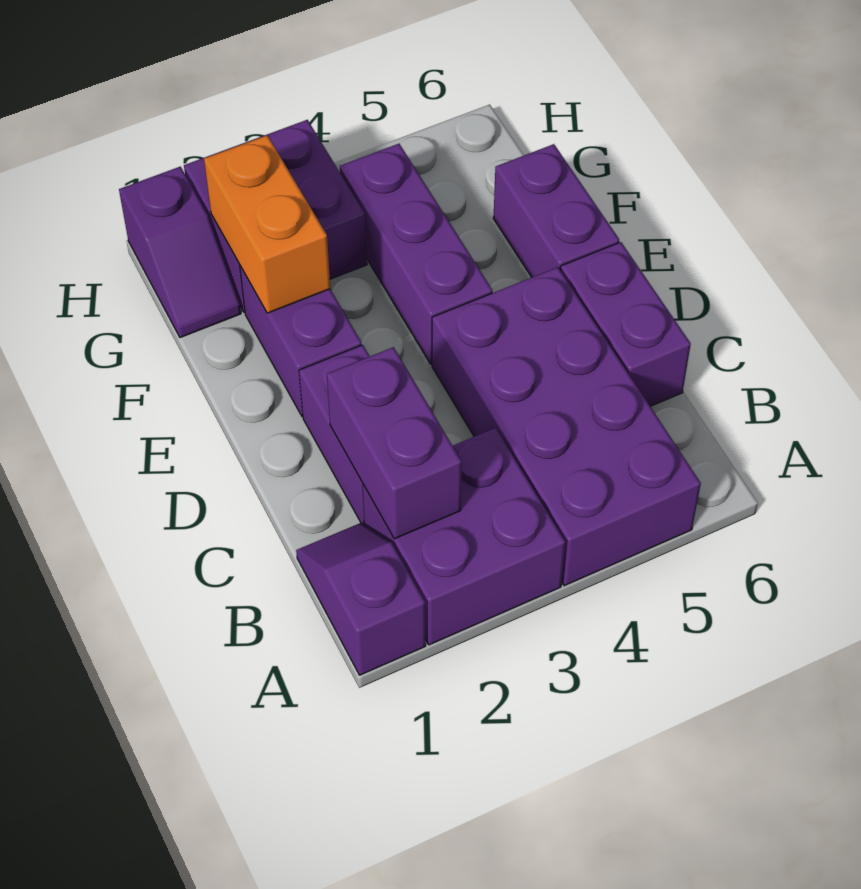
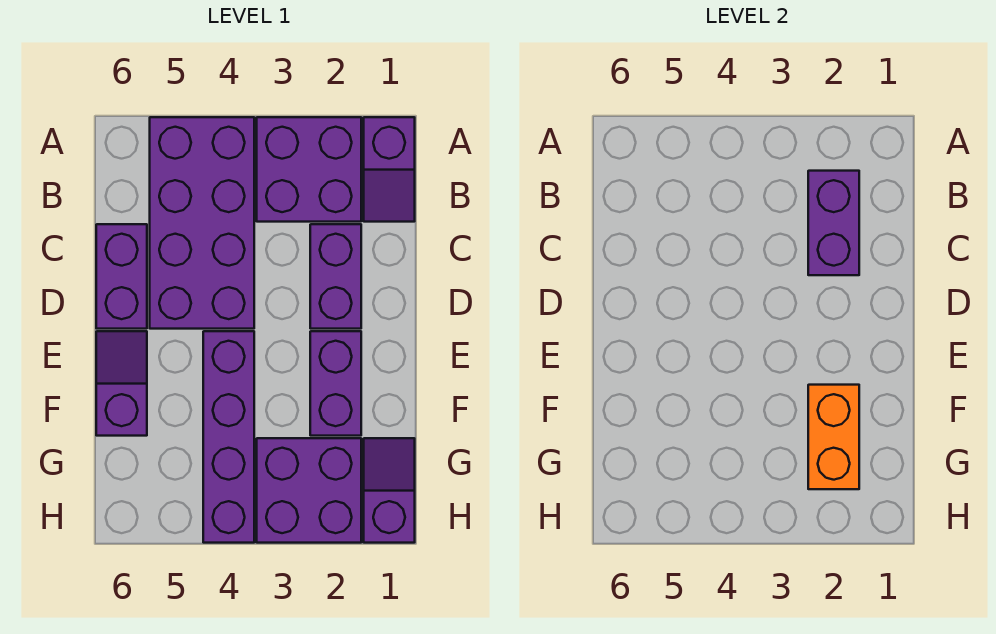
purple 1x3 brick [340,144,492,364] -> purple 1x4 brick [203,331,254,543]
purple 1x2 brick [493,144,619,277] -> purple 1x2 slope [96,331,147,436]

